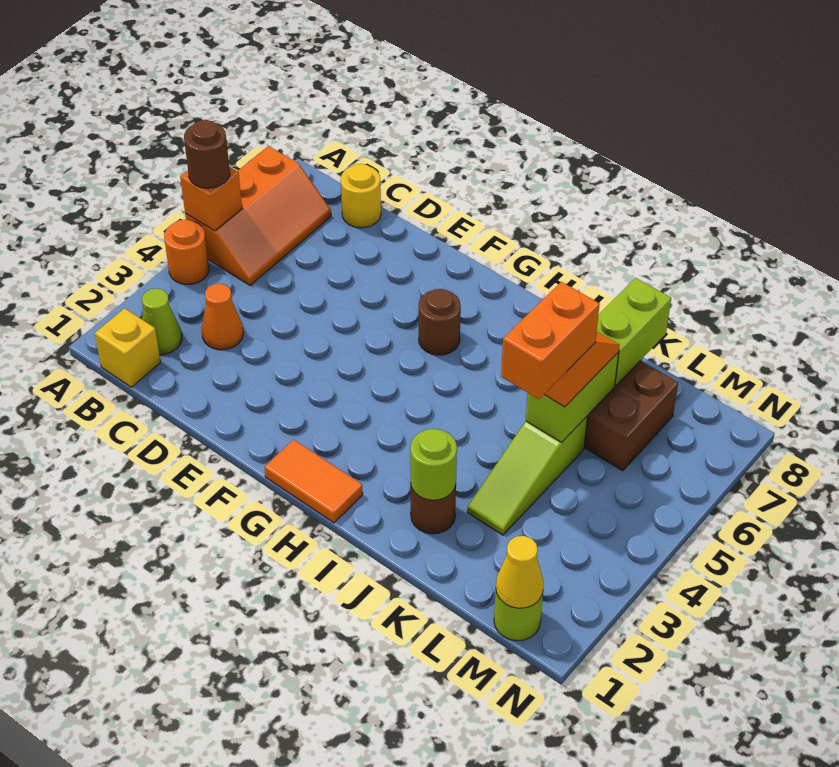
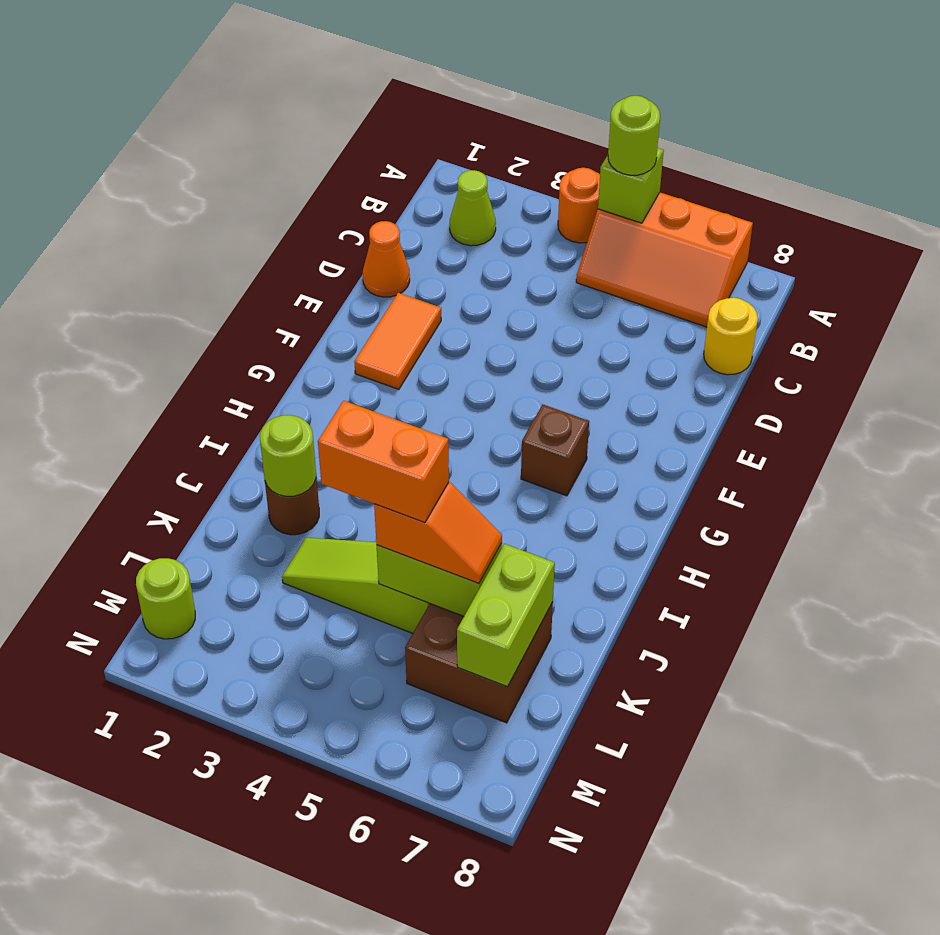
orange 1x1 brick [180,167,242,231] -> lime 1x1 brick [598,148,664,223]
brown 1x1 round brick [184,120,230,188] -> lime 1x1 round brick [608,96,660,175]
yellow 1x1 brick [95,308,161,387] -> none
orange 1x1 cone [202,284,243,350] -> orange 1x1 cone moved to [363,221,410,297]
orange 1x2 tile [265,440,363,523] -> orange 1x2 tile moved to [354,293,441,389]
brown 1x1 round brick [419,289,461,355] -> brown 1x1 brick [521,405,589,496]
lime 1x2 brick [597,278,671,386] -> lime 1x2 brick turned to [457,544,555,687]
yellow 1x1 cone [496,536,544,608] -> none

